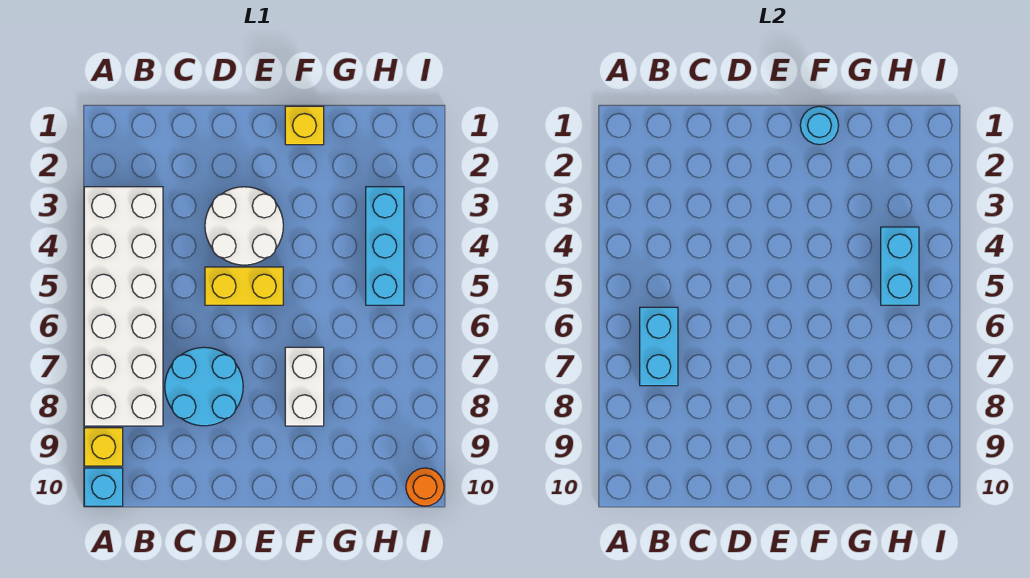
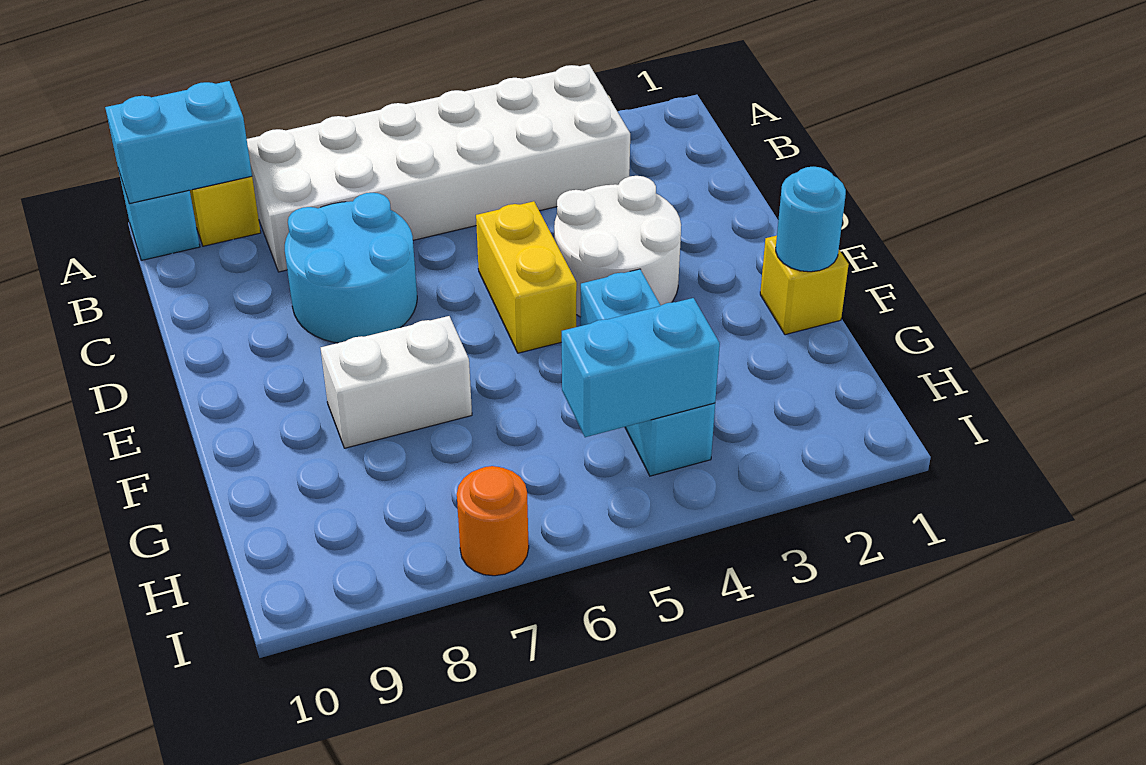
cyan 1x2 brick [640,307,678,386] -> cyan 1x2 brick moved to [105,81,252,204]
cyan 1x3 brick [366,187,404,305] -> cyan 1x3 brick turned to [580,269,715,476]
orange 1x1 round brick [406,468,444,506] -> orange 1x1 round brick moved to [457,466,529,576]

